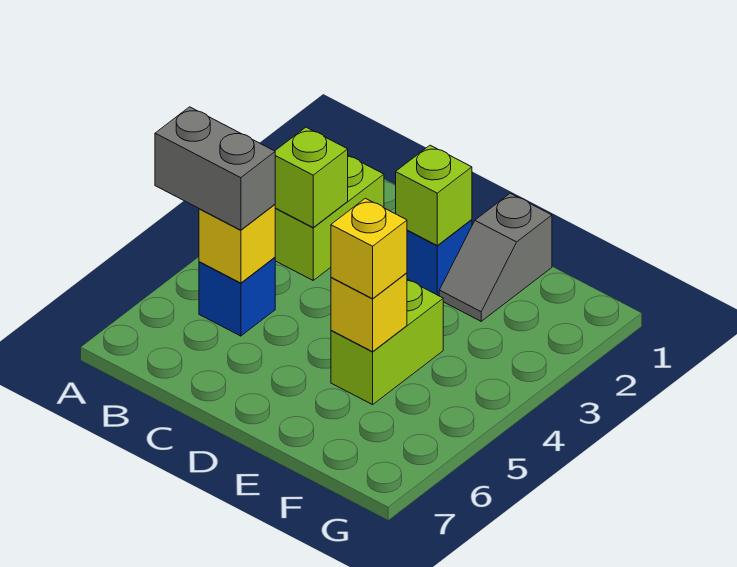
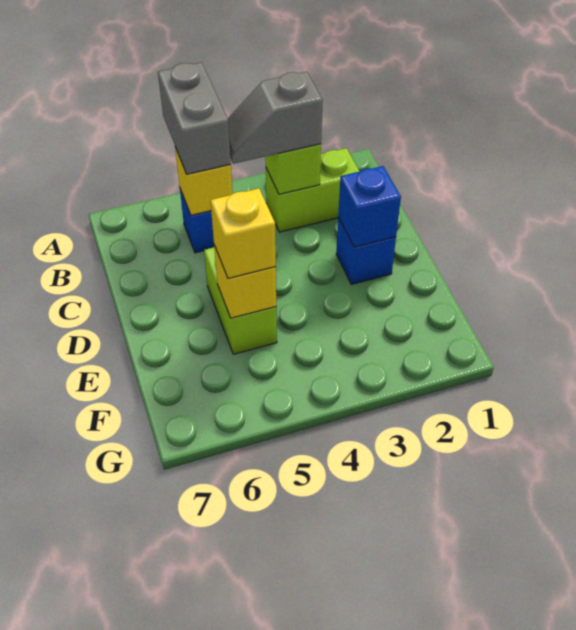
lime 1x1 brick [396,145,472,245] -> blue 1x1 brick [338,166,401,247]
grey 1x2 slope [439,193,552,321] -> grey 1x2 slope moved to [228,72,323,164]
lime 1x2 brick [331,280,443,405] -> lime 1x2 brick turned to [204,247,277,354]

